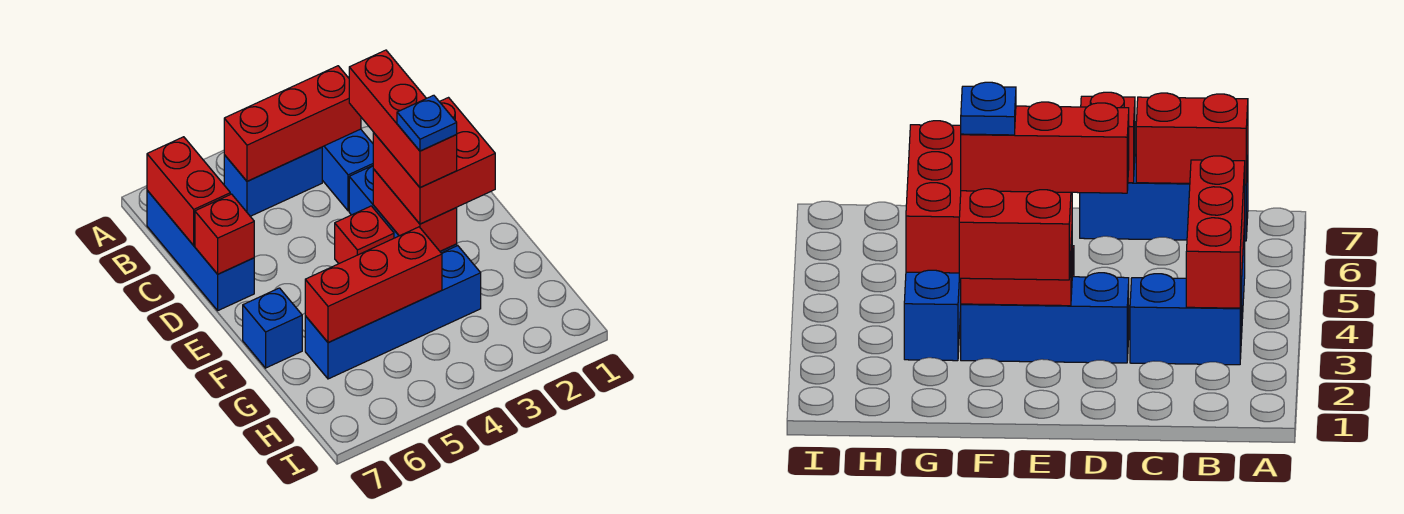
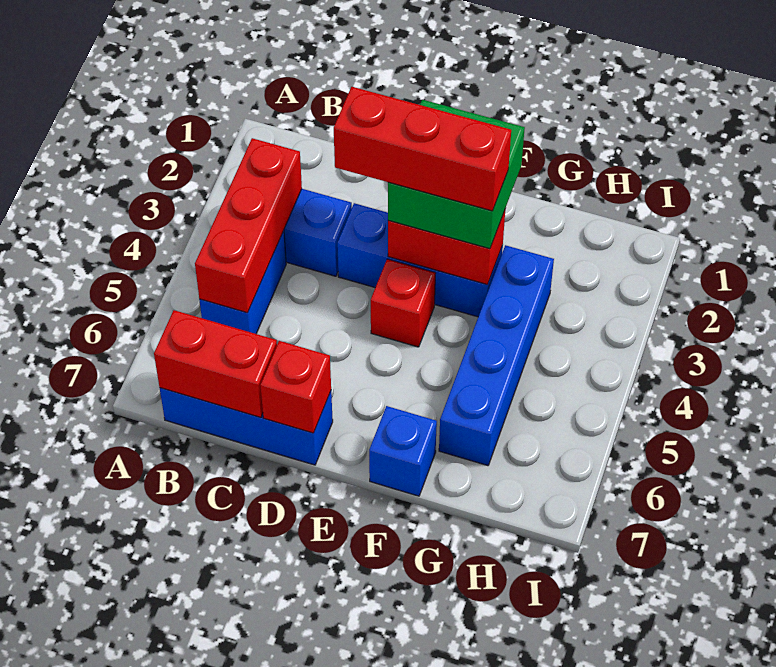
red 2x2 brick [373,98,495,224] -> green 2x2 brick [388,100,525,249]
blue 1x1 plate [397,95,457,151] -> none
red 1x3 brick [305,227,442,343] -> none

